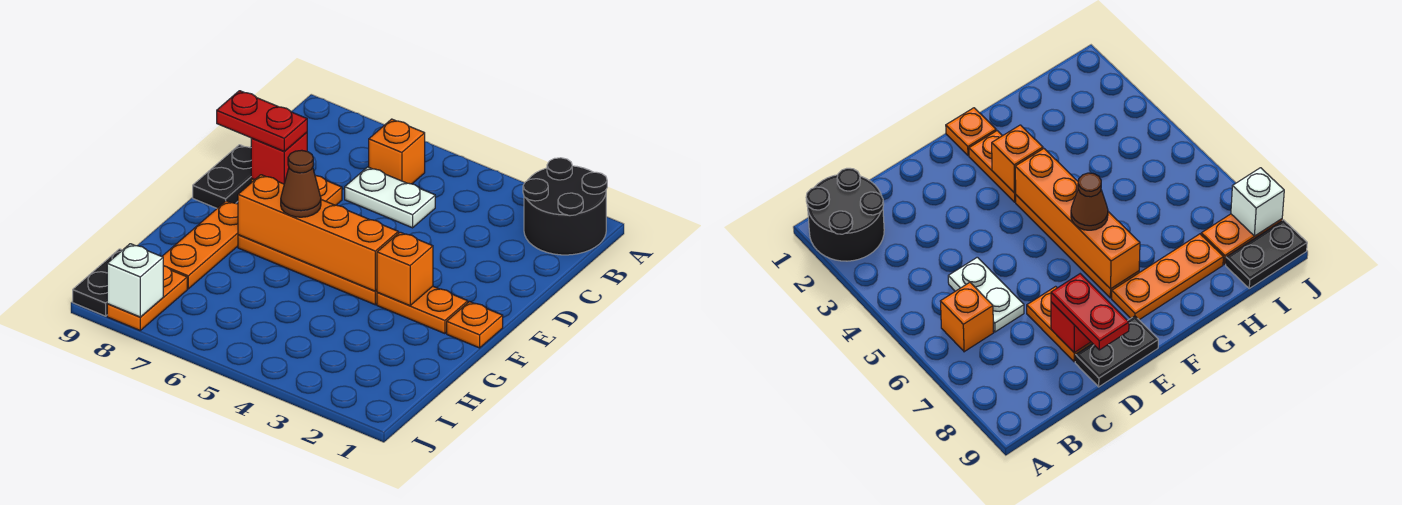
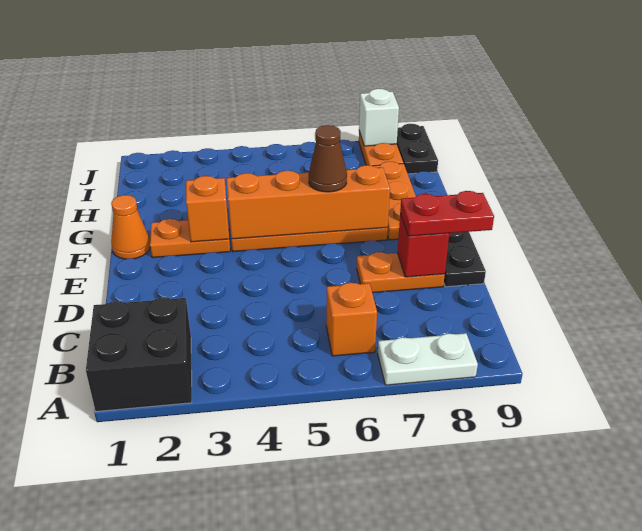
black 2x2 round brick [523,158,607,255] -> black 2x2 brick [86,297,192,411]
white 1x2 plate [345,167,435,228] -> white 1x2 plate moved to [378,333,478,385]
orange 1x1 plate [447,302,503,348] -> orange 1x1 cone [111,195,150,259]

